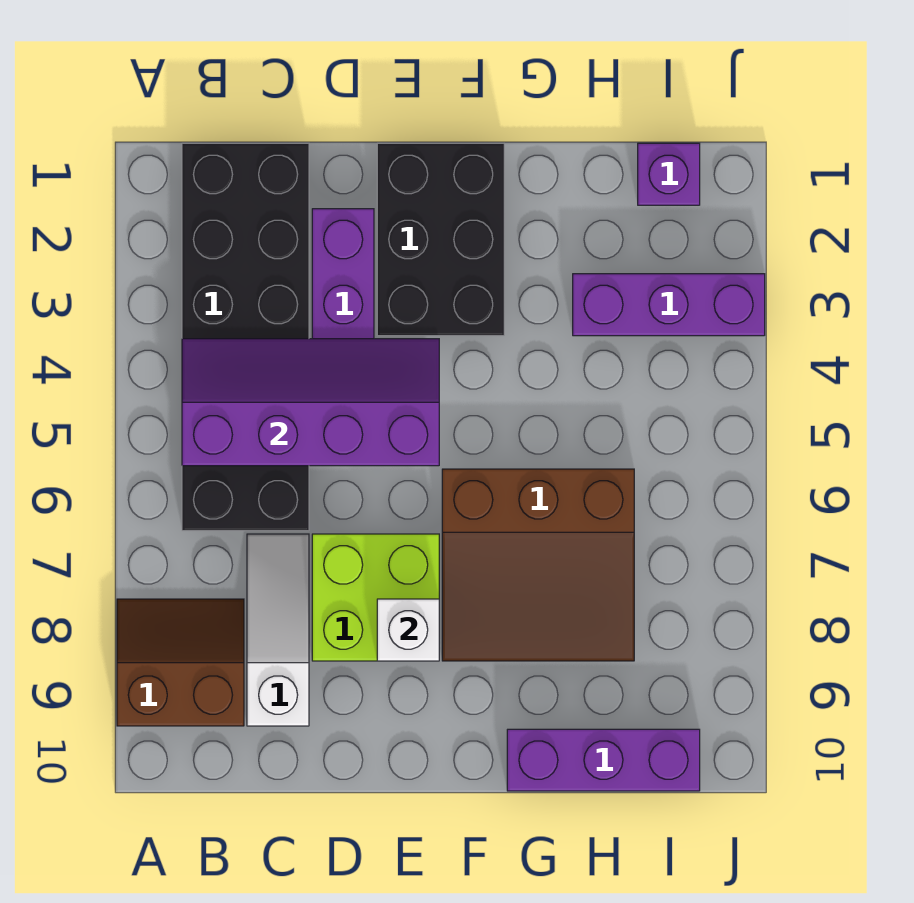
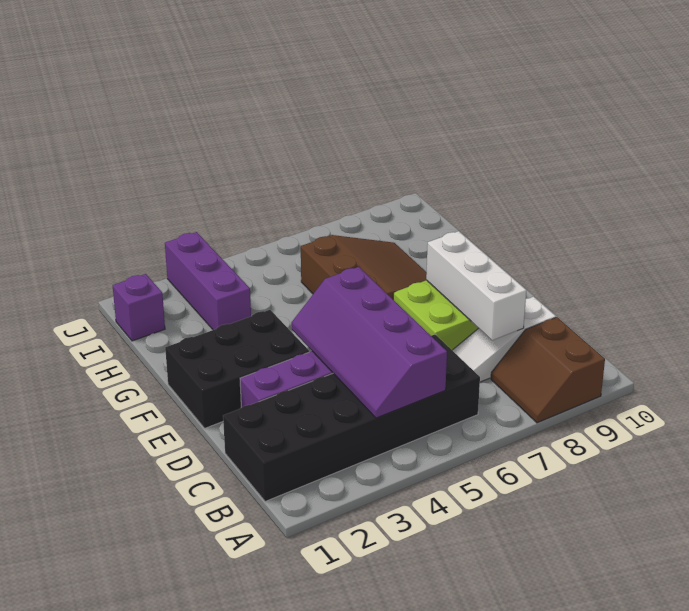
white 1x1 brick [377,599,439,661] -> white 1x3 brick [426,231,526,340]
purple 1x3 brick [507,729,700,791] -> none

